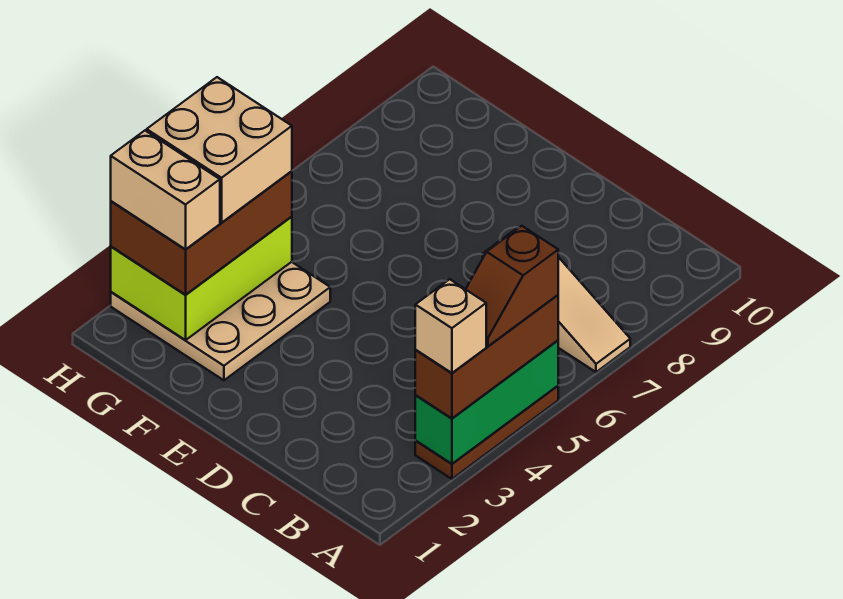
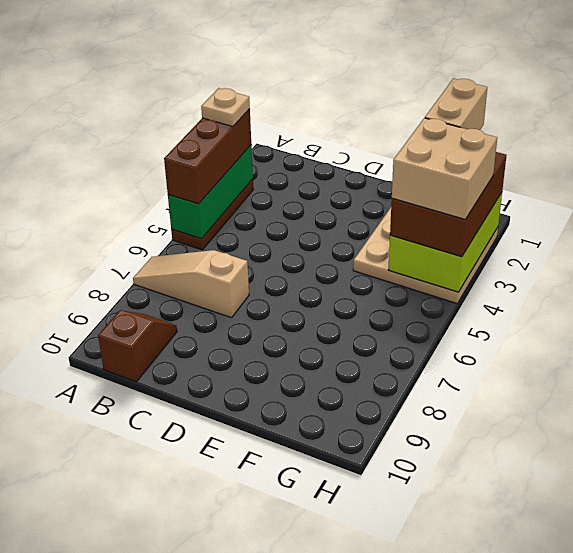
tan 1x1 brick [415,279,486,373] -> tan 1x1 plate [201,88,250,127]
brown 1x2 slope [466,226,558,346] -> brown 1x2 slope moved to [98,310,177,382]
tan 1x2 brick [111,131,220,249] -> tan 1x2 brick turned to [425,78,487,130]

